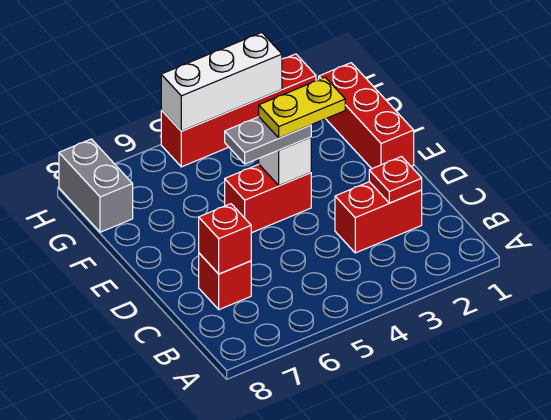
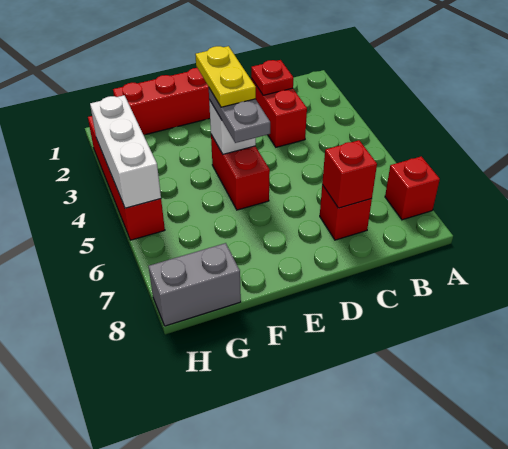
none -> red 1x1 brick [385,156,440,220]

